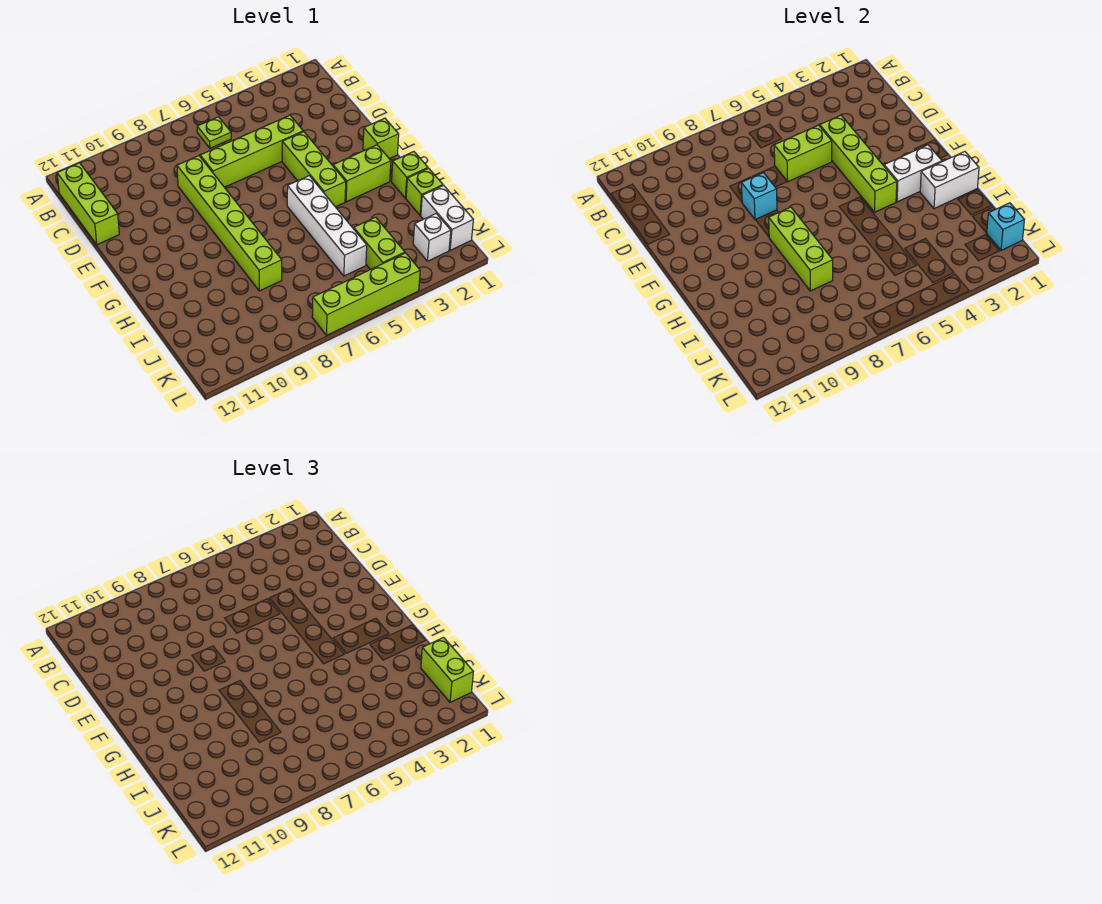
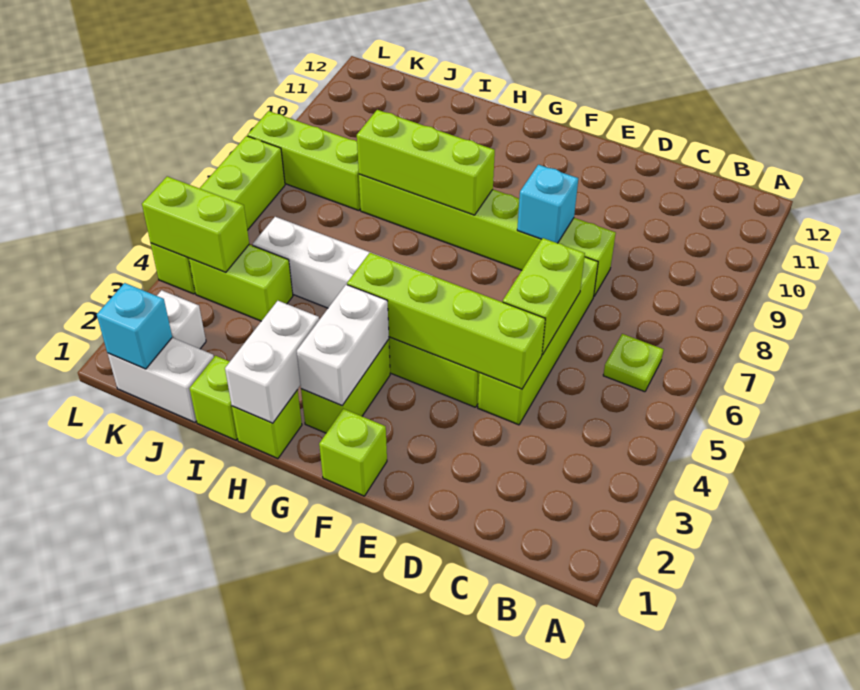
lime 1x3 brick [57,163,119,245] -> lime 1x3 brick moved to [248,111,361,211]
lime 1x2 brick [421,637,473,702] -> lime 1x2 brick moved to [142,176,249,273]

